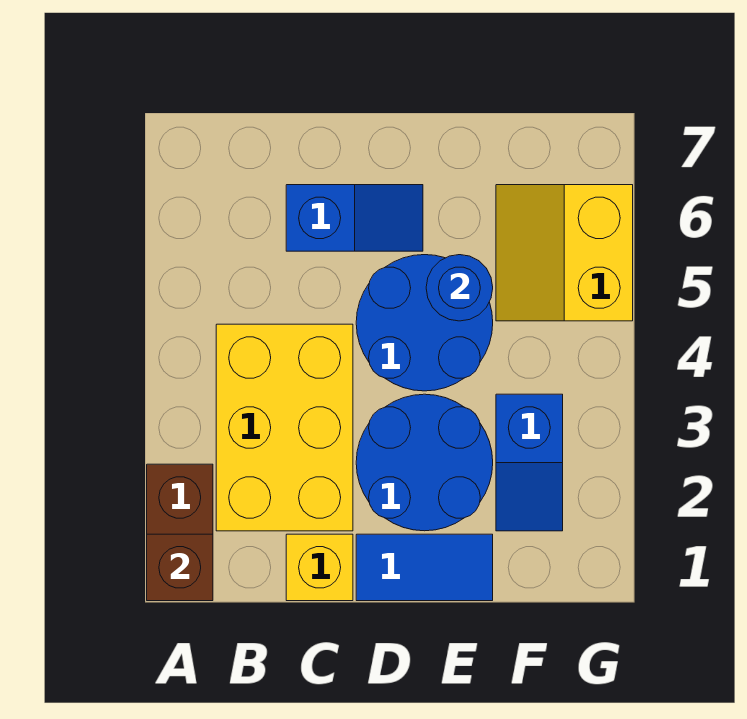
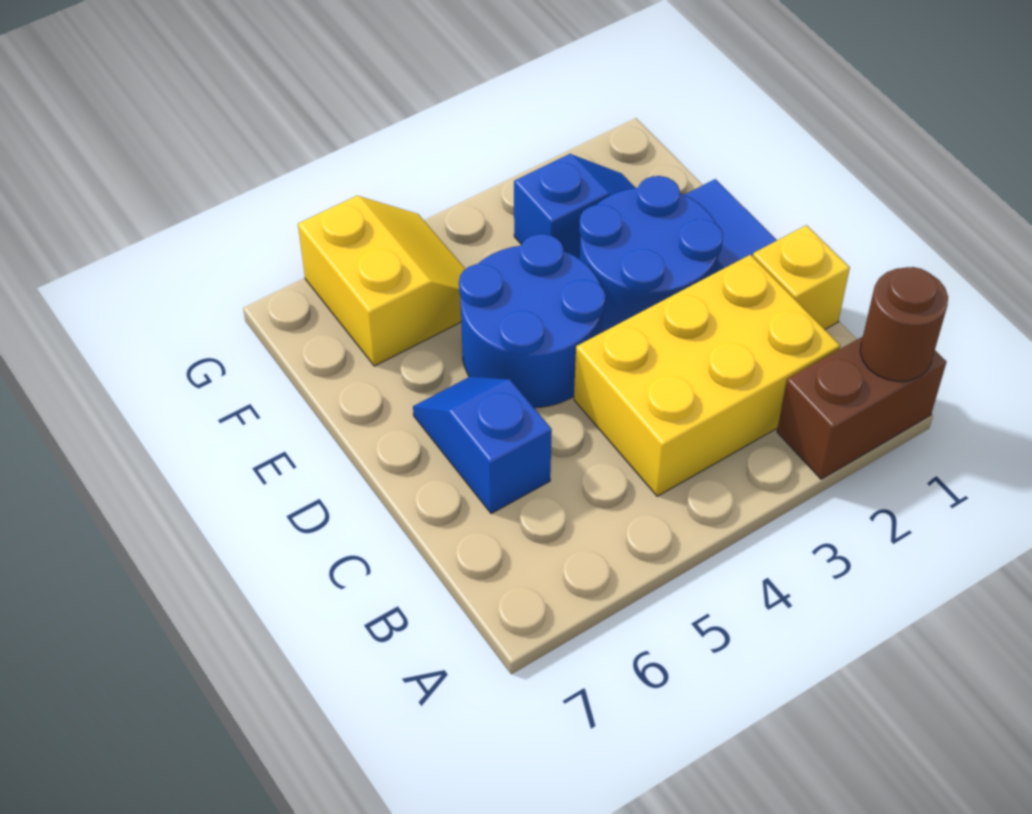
brown 1x1 brick [147,534,213,601] -> brown 1x1 round brick [860,267,948,381]
blue 1x1 round brick [426,255,493,321] -> none
yellow 2x2 slope [496,185,633,321] -> yellow 2x2 slope turned to [298,196,465,366]

